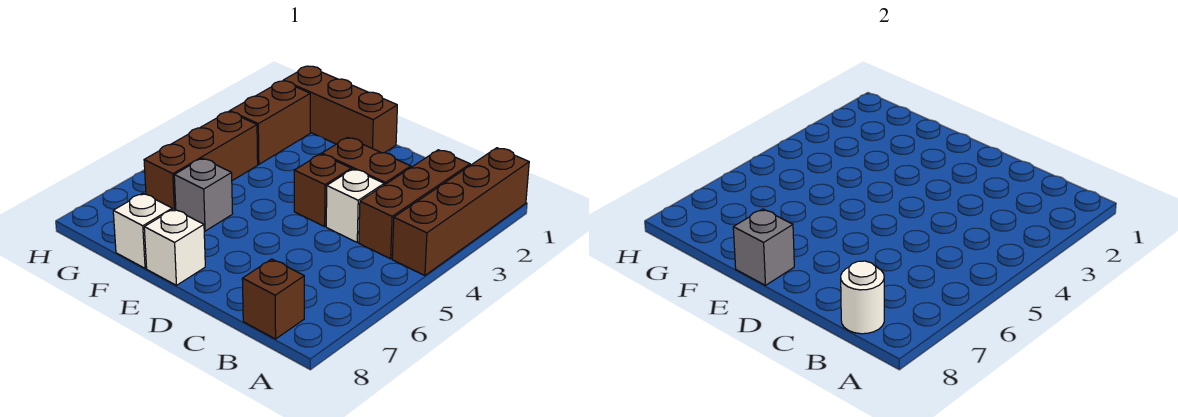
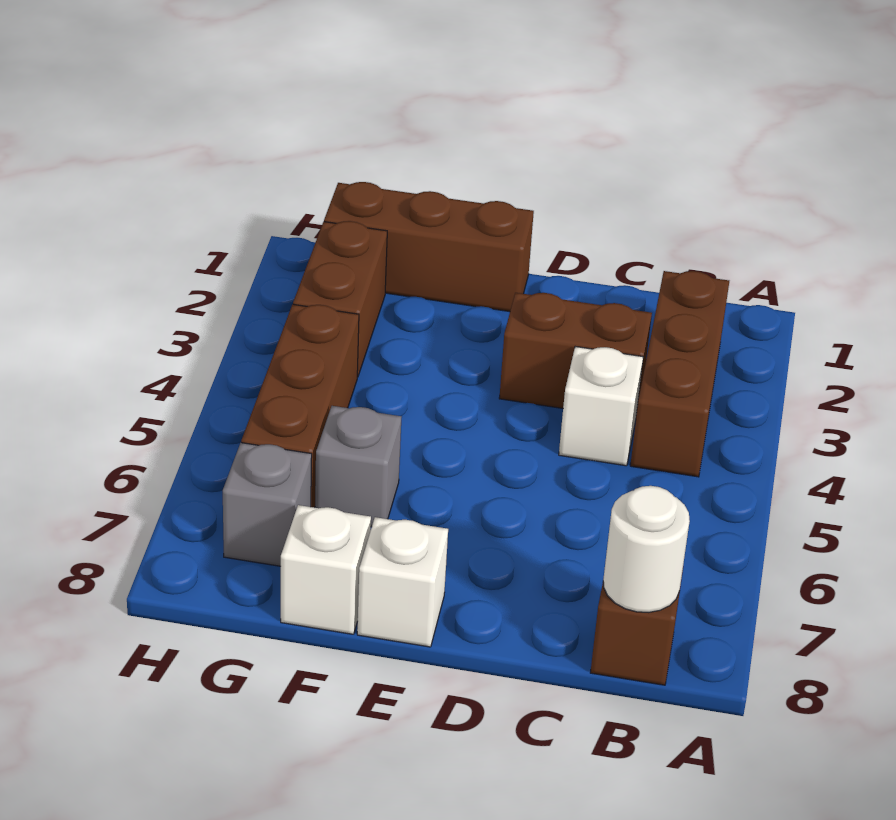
brown 1x4 brick [392,148,529,276] -> none
brown 1x1 brick [294,154,351,226] -> none
grey 1x1 brick [733,209,794,285] -> grey 1x1 brick moved to [223,443,312,566]

